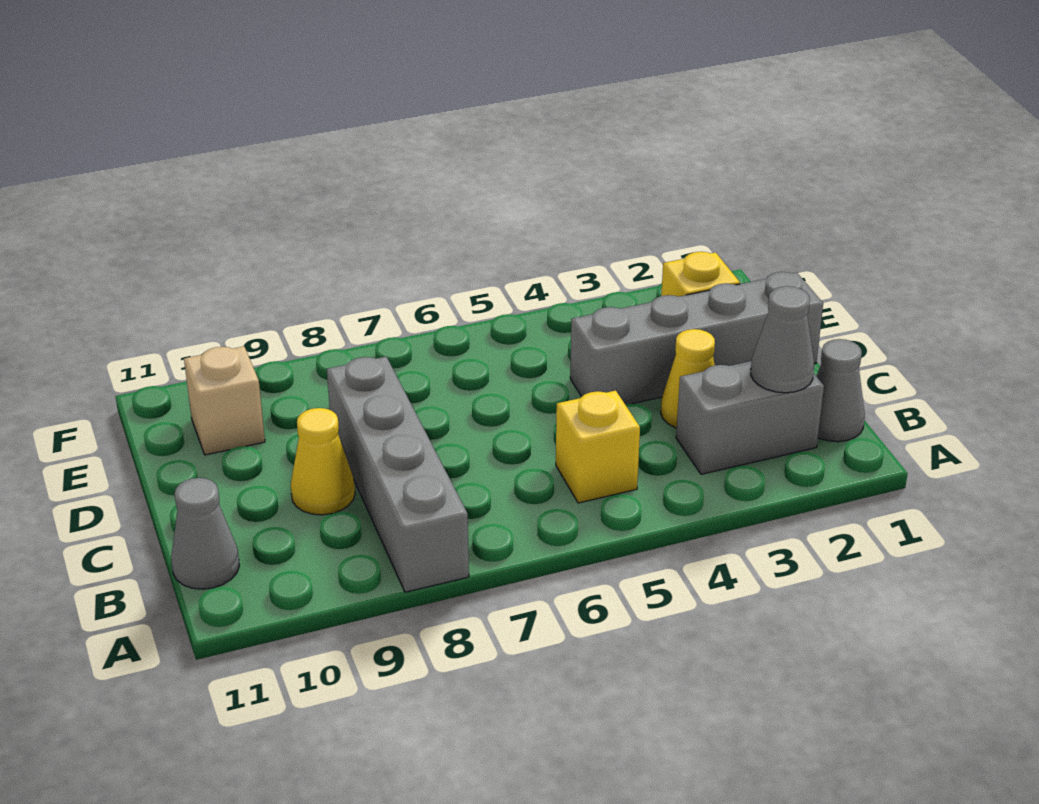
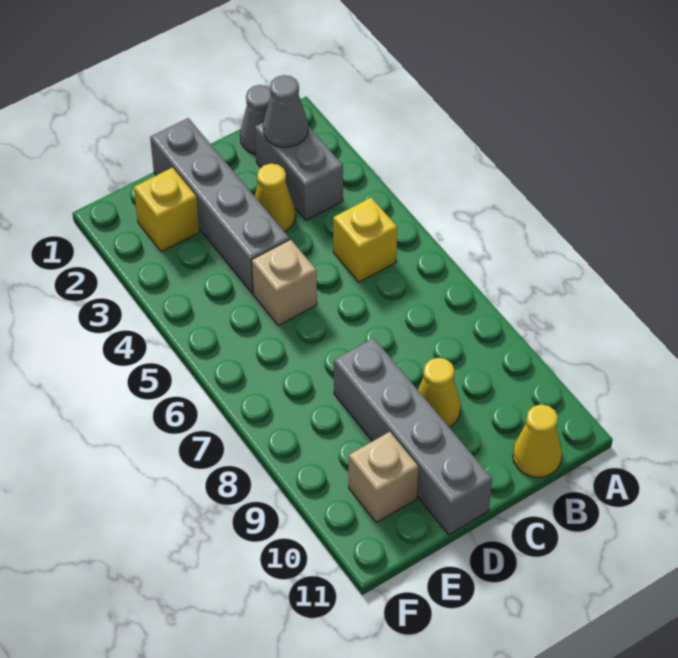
grey 1x4 brick [327,357,469,592] -> grey 1x4 brick turned to [334,338,492,535]
grey 1x1 cone [171,478,239,589] -> yellow 1x1 cone [513,404,562,477]
none -> tan 1x1 brick [252,239,317,325]

